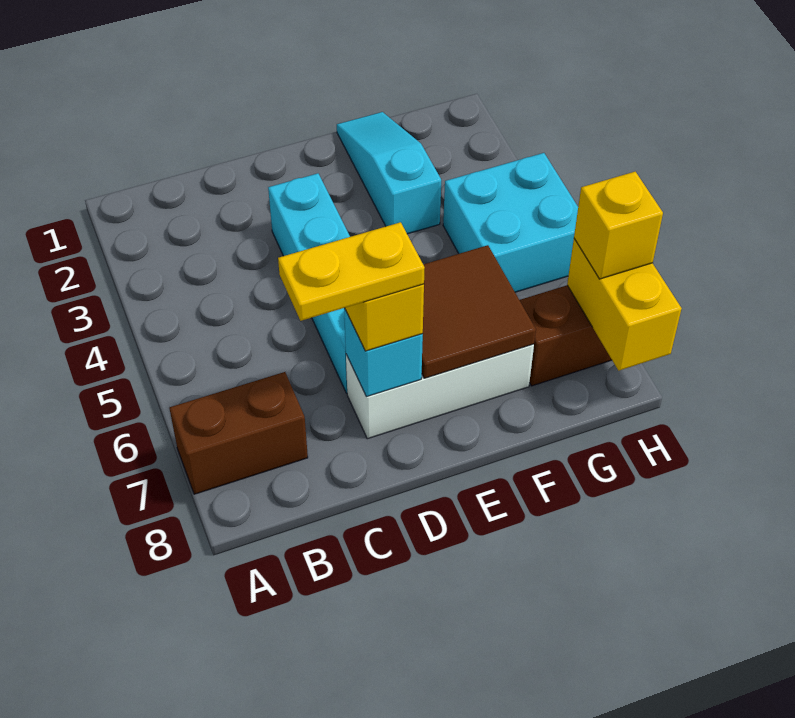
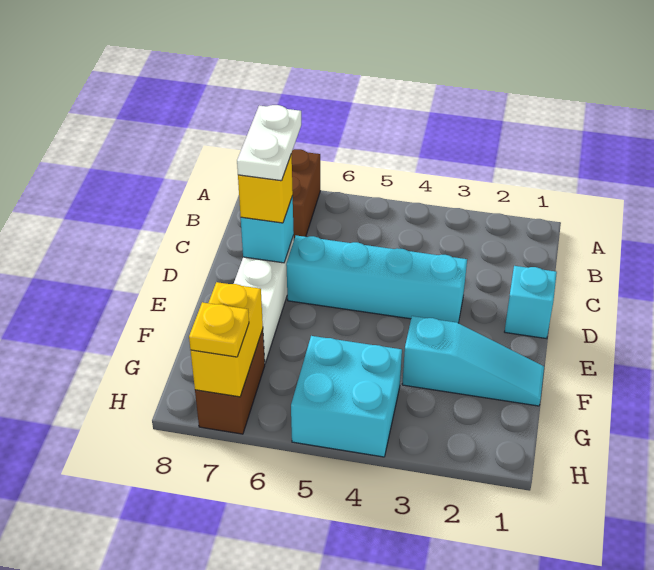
yellow 1x2 plate [278,222,425,321] -> white 1x2 plate [237,105,301,181]
none -> cyan 1x1 brick [505,266,557,339]
brown 2x2 tile [422,245,536,378] -> none
yellow 1x2 brick [567,239,682,371] -> yellow 1x2 brick turned to [191,282,263,397]
yellow 1x1 brick [574,172,663,279] -> yellow 1x1 plate [189,302,249,357]

